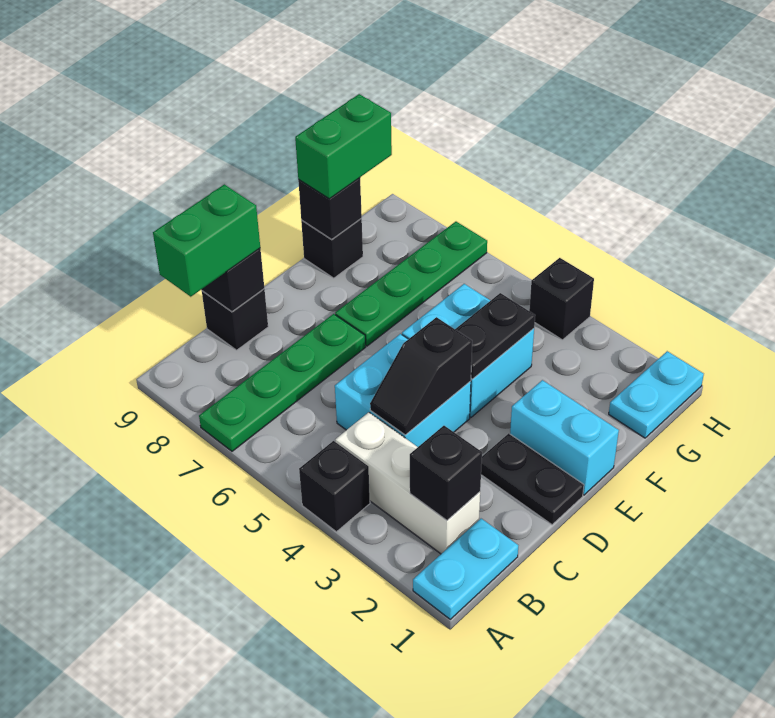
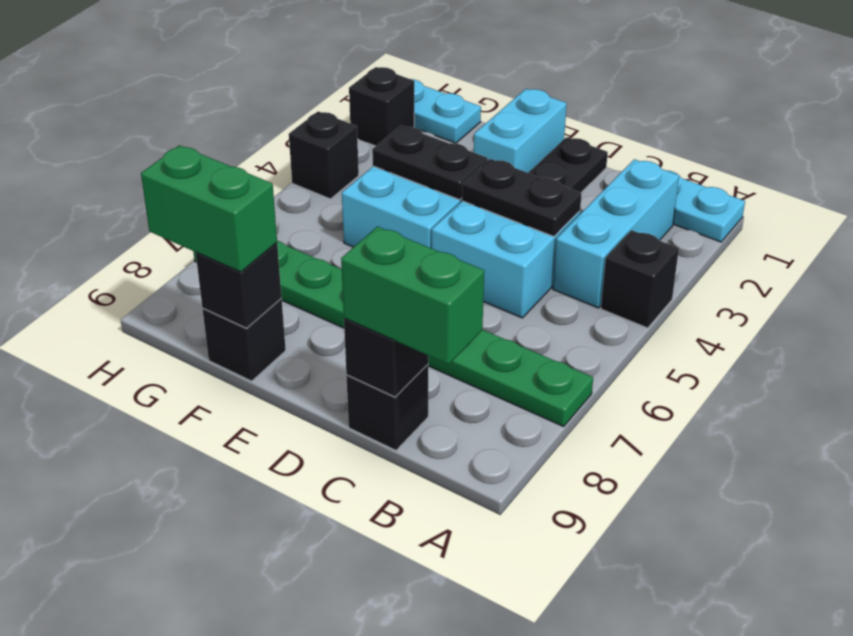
white 1x3 brick [335,412,480,554] -> cyan 1x3 brick [553,159,679,308]
black 1x1 brick [410,426,482,520] -> black 1x1 brick moved to [349,67,414,146]
black 1x2 slope [370,317,472,435] -> black 1x2 plate [462,159,582,237]

